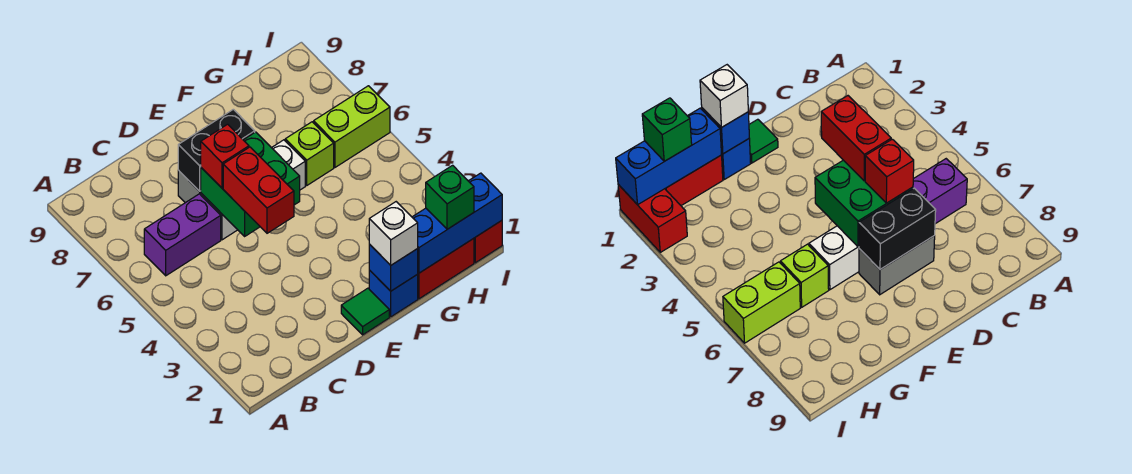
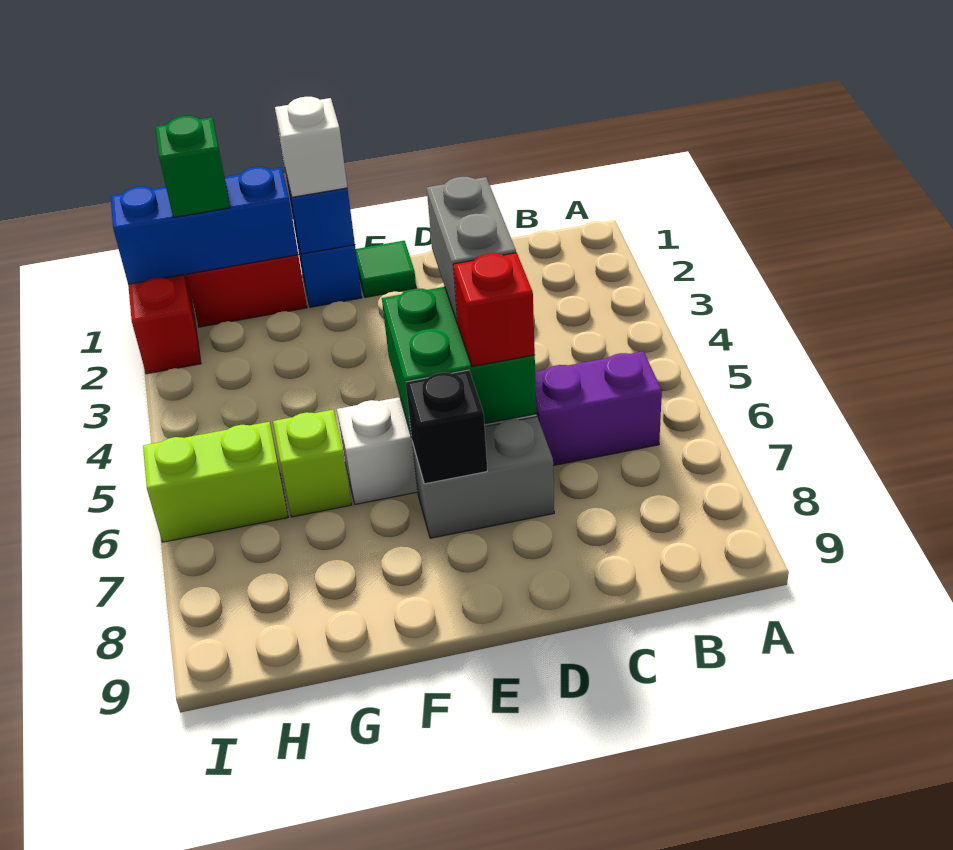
red 1x2 brick [223,147,294,233] -> grey 1x2 brick [427,177,516,324]
black 1x2 brick [178,109,255,191] -> black 1x1 brick [406,370,487,484]

